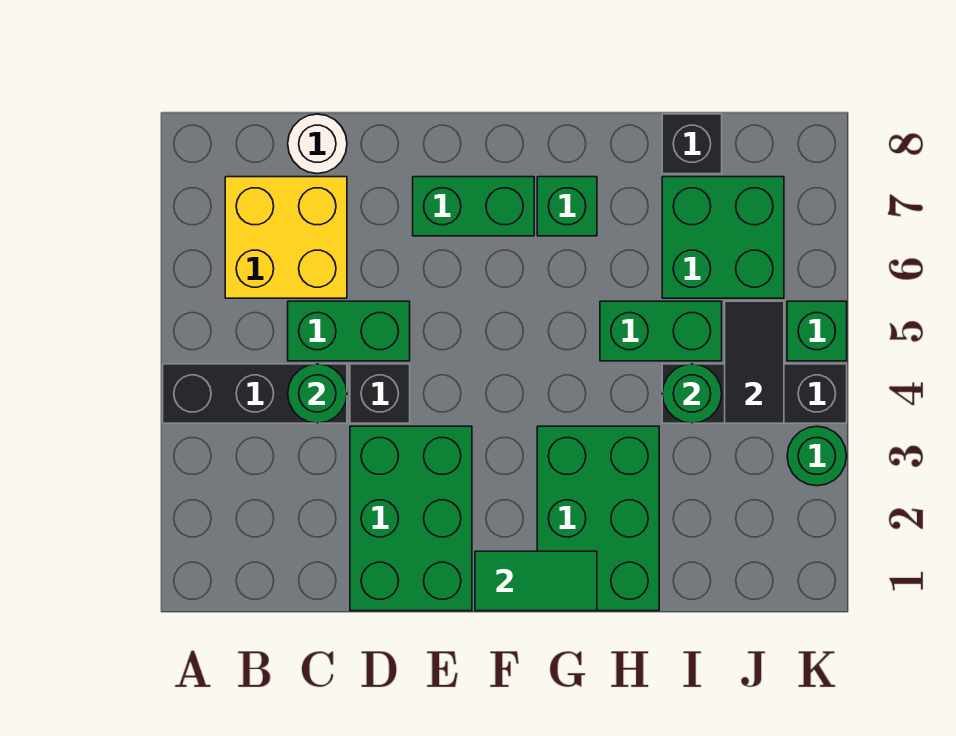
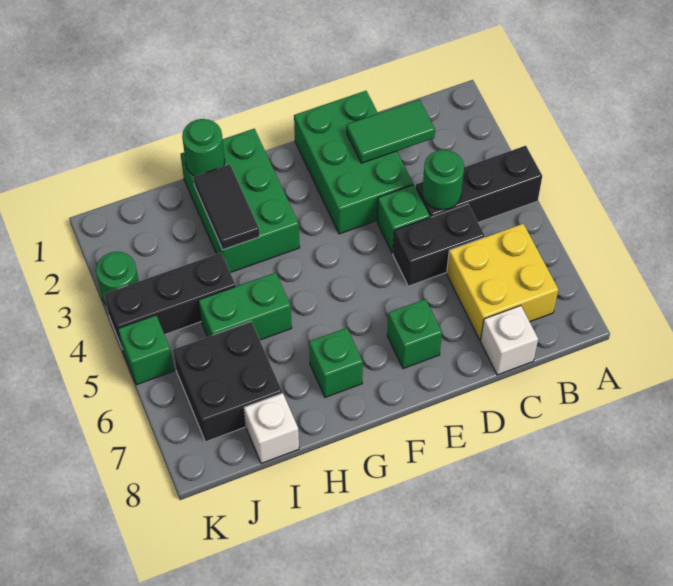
green 1x2 brick [288,301,410,361] -> black 1x2 brick [393,204,485,286]
white 1x1 round brick [288,114,347,174] -> white 1x1 brick [481,305,538,375]
black 1x1 brick [350,364,410,423] -> green 1x1 brick [377,185,430,253]
green 1x2 brick [413,177,534,236] -> green 1x1 brick [387,299,442,369]
green 1x2 tile [475,551,597,611] -> green 1x2 tile moved to [347,100,435,163]
green 1x1 round brick [662,364,722,423] -> green 1x1 round brick moved to [182,119,225,176]
green 2x2 brick [662,177,784,298] -> black 2x2 brick [173,322,282,442]
black 1x1 brick [662,114,722,174] -> white 1x1 brick [244,393,299,463]
black 1x2 tile [725,301,784,423] -> black 1x2 tile moved to [193,165,260,250]

